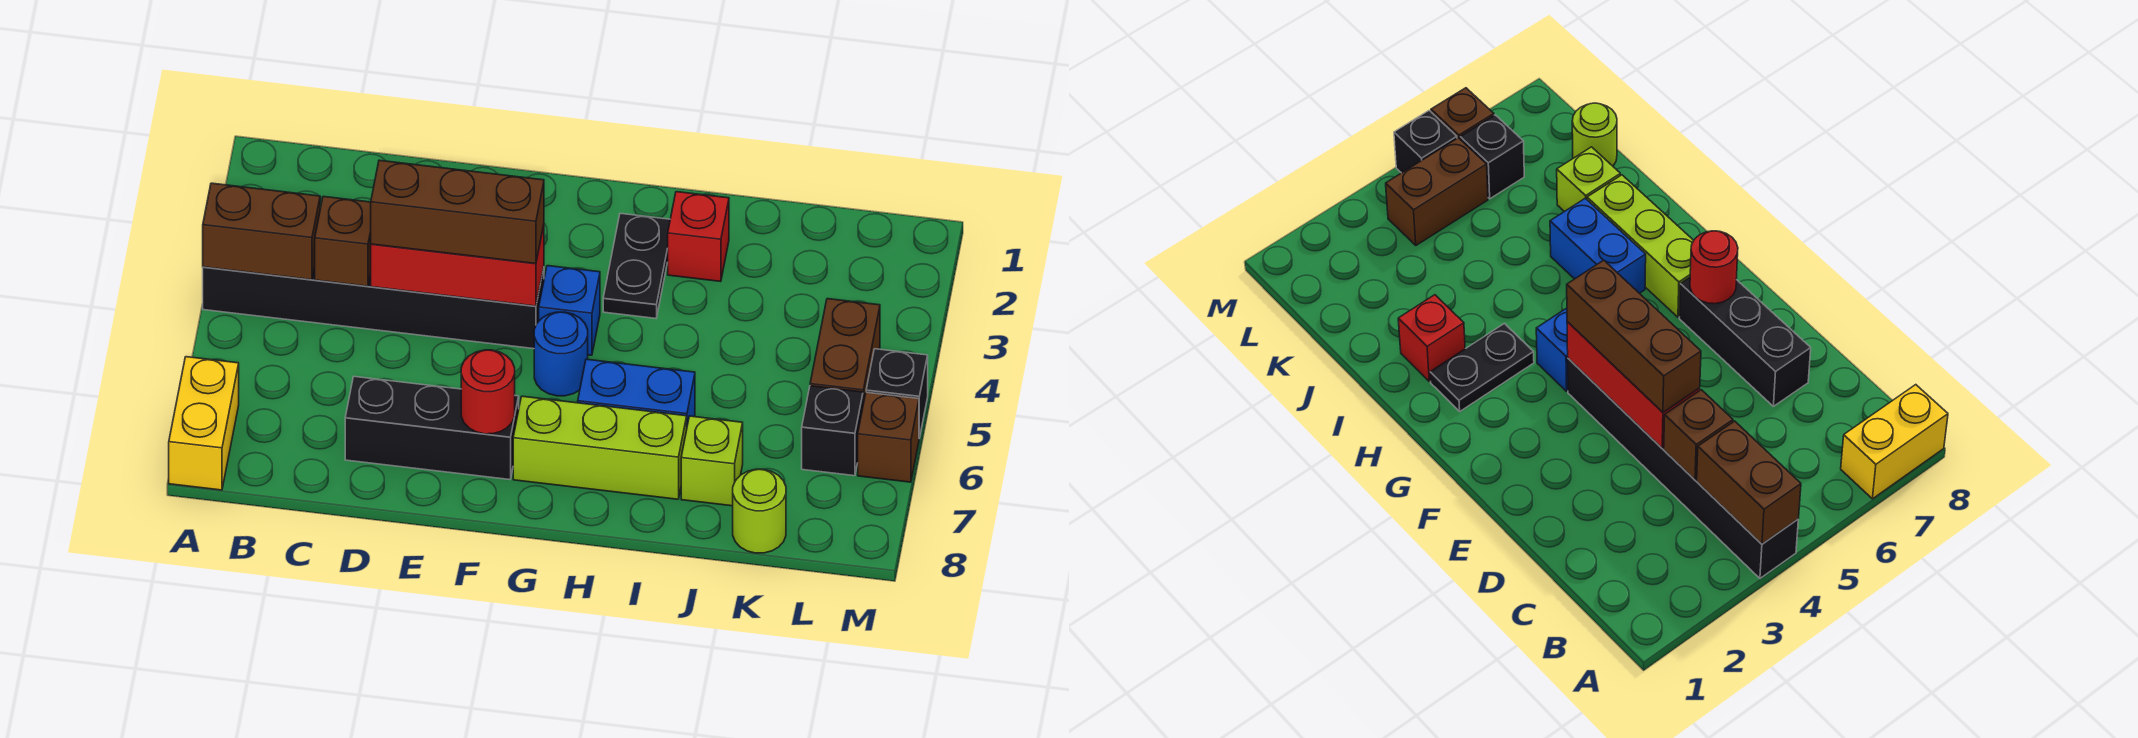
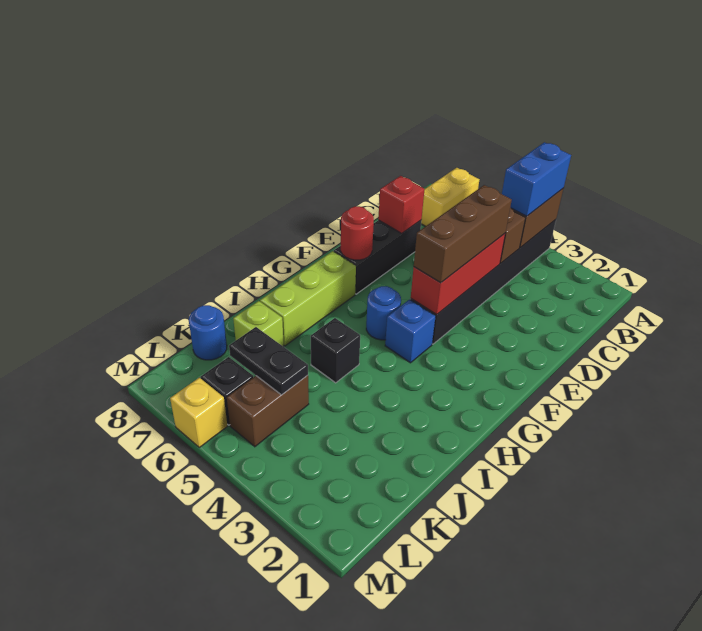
yellow 1x2 brick [169,357,239,490] -> yellow 1x2 brick turned to [421,168,479,226]
black 1x2 plate [603,213,670,318] -> black 1x2 plate moved to [229,327,308,395]
blue 1x2 brick [578,359,695,425] -> blue 1x2 brick moved to [502,142,571,216]
red 1x1 brick [668,192,729,282] -> red 1x1 brick moved to [378,176,425,233]
lime 1x1 round brick [733,469,786,553] -> blue 1x1 round brick [189,305,227,360]
brown 1x2 brick [810,299,880,404] -> brown 1x2 brick turned to [227,375,309,447]
black 1x1 brick [866,349,928,438] -> black 1x1 brick moved to [311,318,360,383]
brown 1x1 brick [858,392,919,482] -> yellow 1x1 brick [170,378,227,447]

